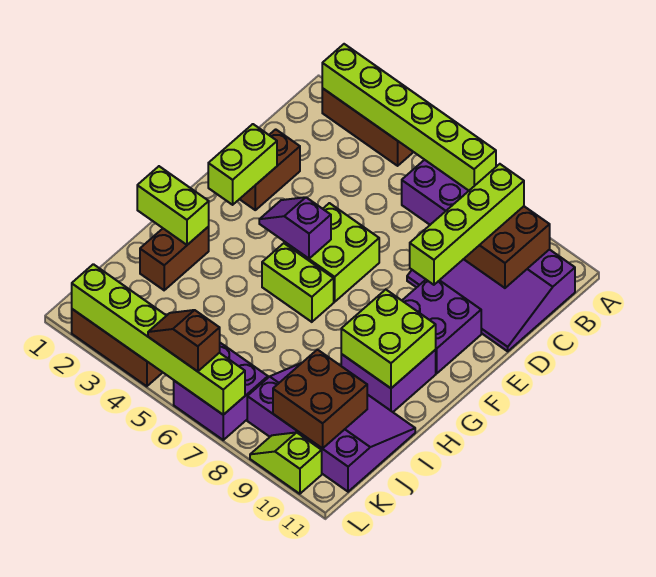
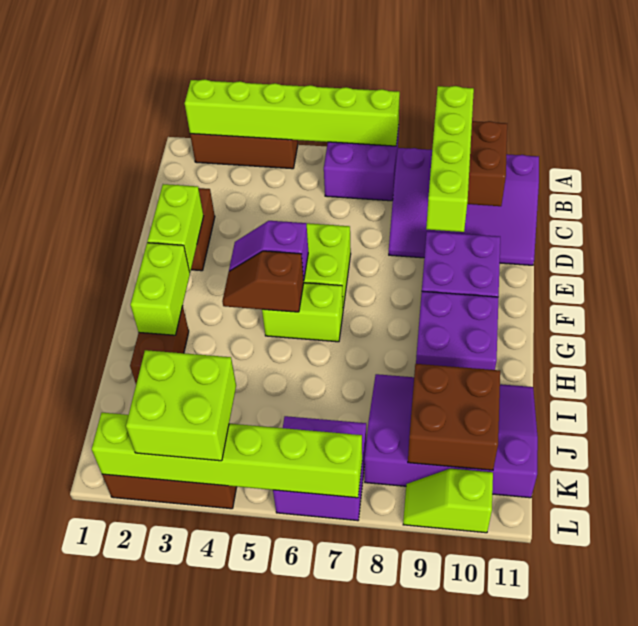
lime 2x2 brick [341,290,436,388] -> lime 2x2 brick moved to [126,350,236,461]
lime 1x2 brick [137,166,209,245] -> lime 1x2 brick turned to [130,242,190,335]
brown 1x2 slope [148,310,220,371] -> brown 1x2 slope moved to [222,251,304,312]

